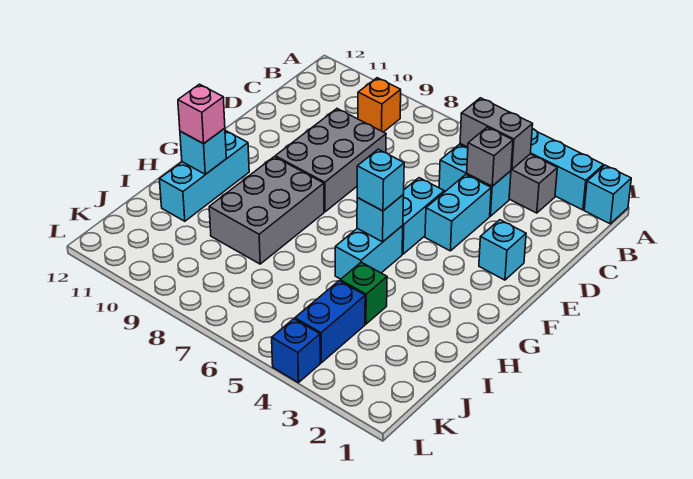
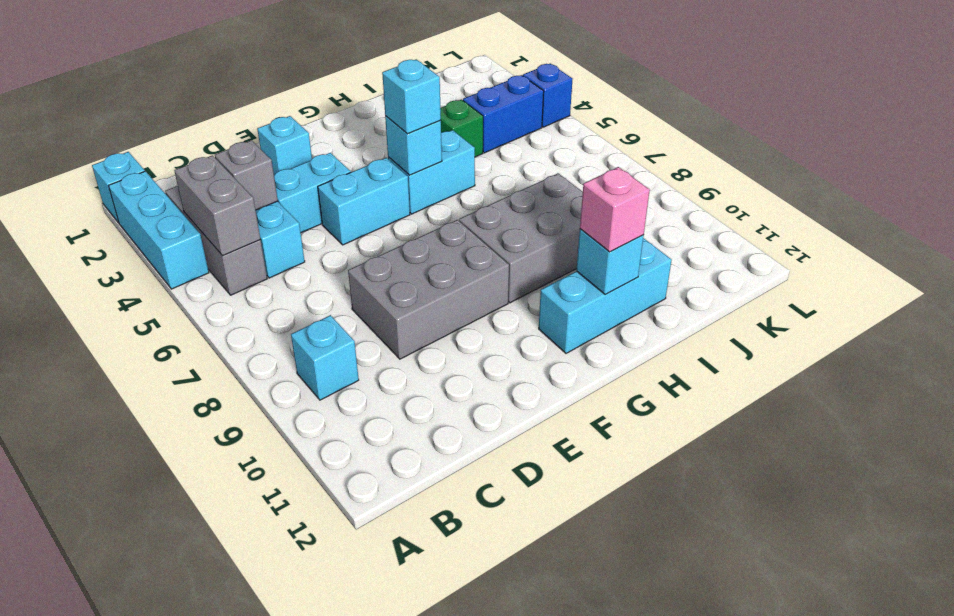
orange 1x1 brick [358,78,401,132] -> cyan 1x1 brick [291,315,359,400]

